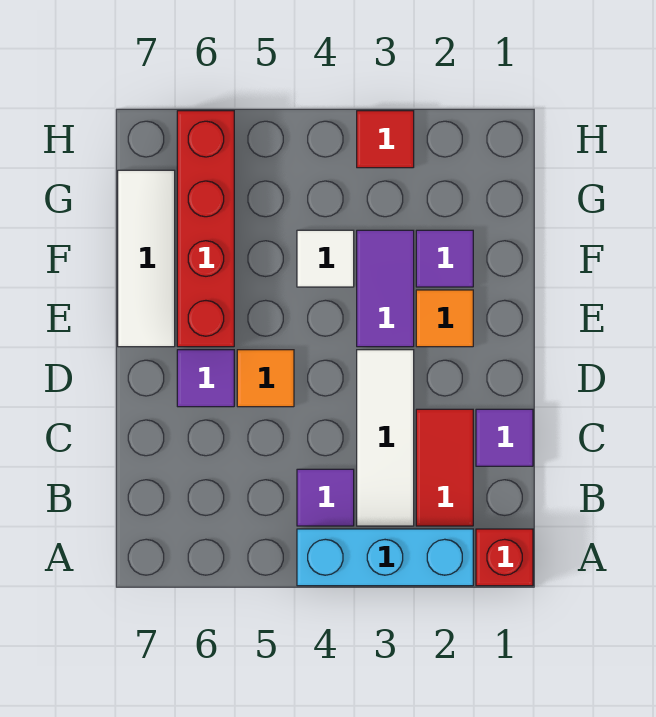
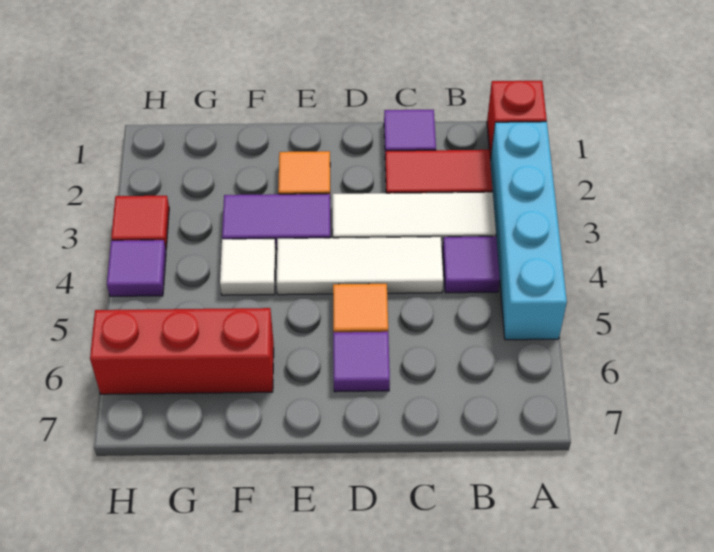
cyan 1x3 brick [297,529,473,586] -> cyan 1x4 brick [490,122,567,340]
red 1x4 brick [177,111,234,347] -> red 1x3 brick [90,308,274,394]
white 1x3 tile [118,170,175,347] -> white 1x3 tile moved to [277,237,443,295]
purple 1x1 tile [416,230,473,287] -> purple 1x1 tile moved to [107,240,166,296]

